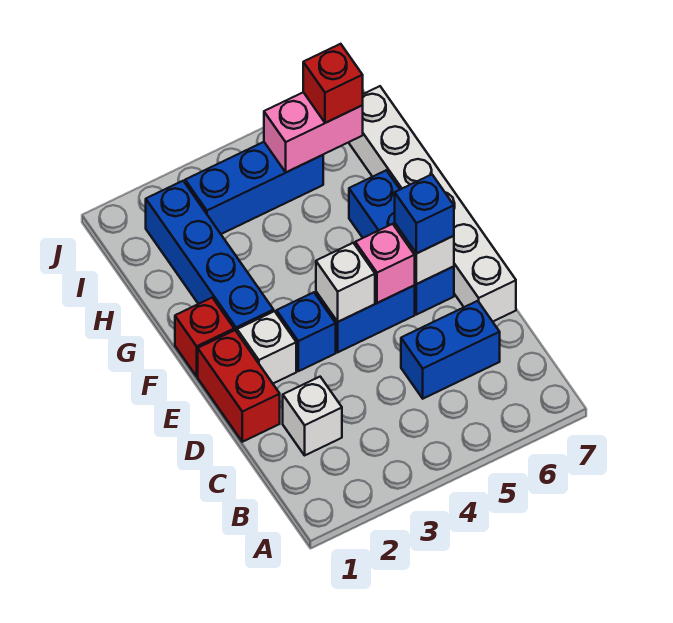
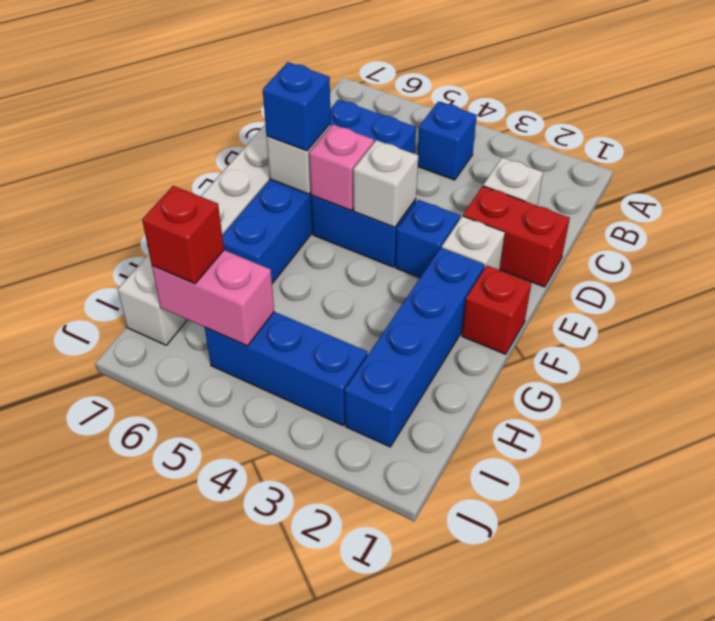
none -> blue 1x1 brick [418,102,477,180]
red 1x2 brick [198,330,280,442] -> red 1x2 brick turned to [463,186,570,287]

